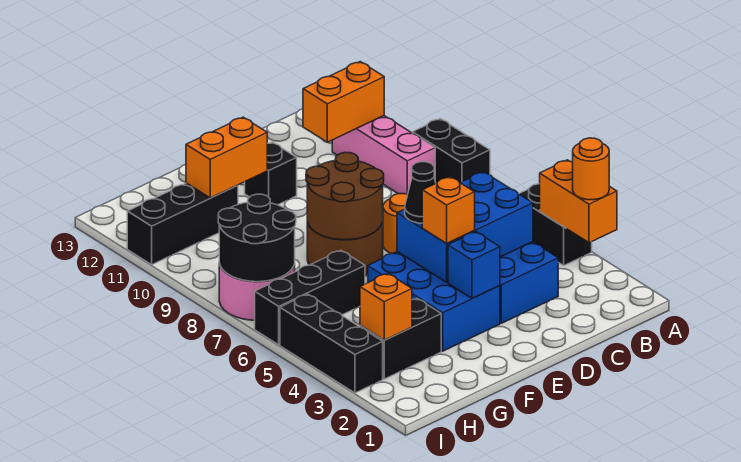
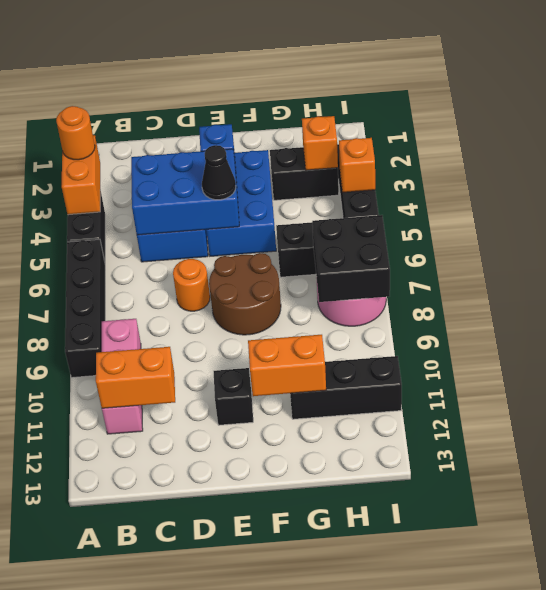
black 1x2 brick [413,119,490,183] -> black 1x4 brick [65,239,105,378]
orange 1x1 brick [422,177,475,244] -> orange 1x1 brick moved to [339,138,375,192]
brown 2x2 round brick [306,153,384,240] -> none
black 2x2 round brick [218,194,296,282] -> black 2x2 brick [312,215,390,302]

